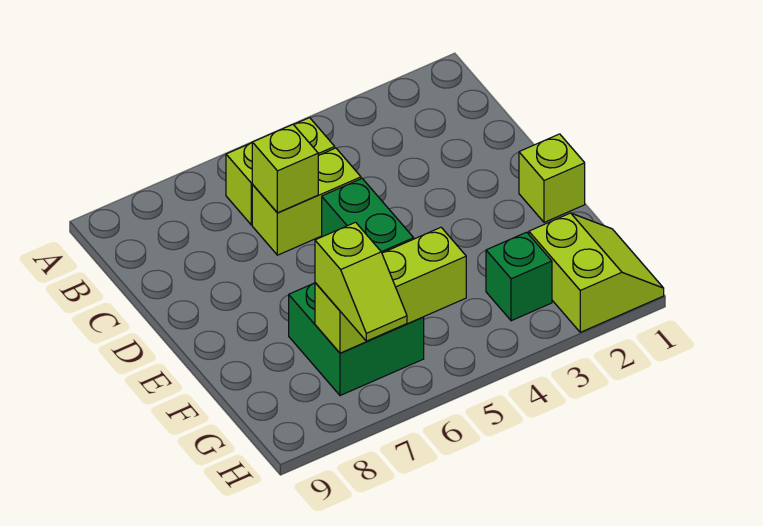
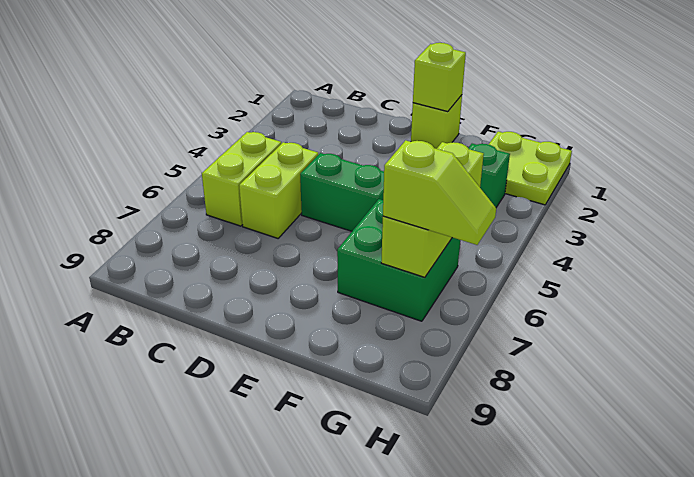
lime 1x1 brick [252,125,318,213] -> lime 1x1 brick moved to [413,43,466,112]
lime 2x2 slope [529,213,664,332] -> lime 2x2 plate [489,132,572,205]

